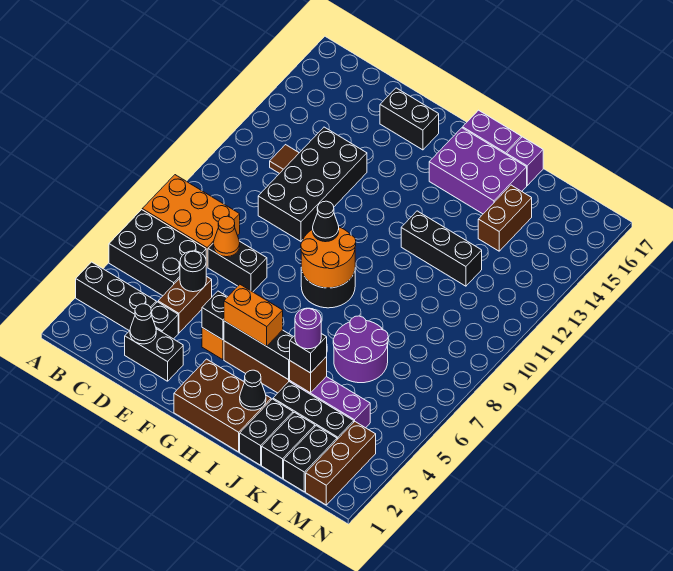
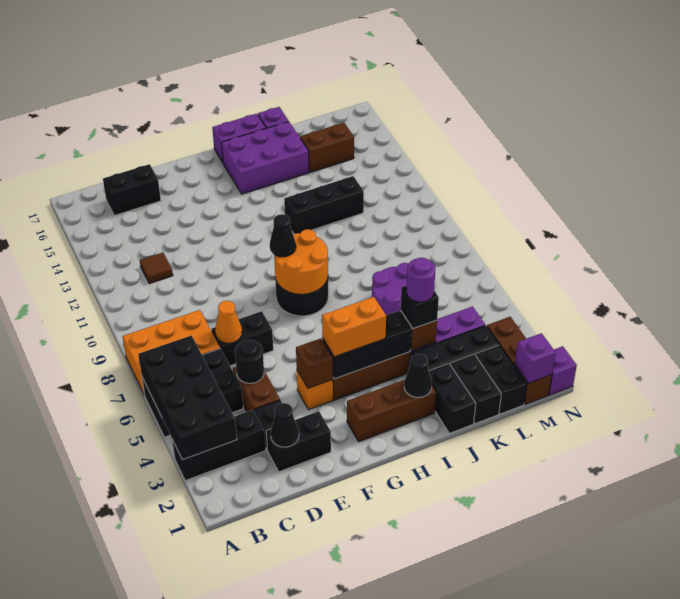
black 2x4 brick [258,127,367,241] -> black 2x4 brick moved to [138,336,237,460]
black 1x2 brick [380,88,439,150] -> black 1x2 brick moved to [103,164,161,216]
black 1x1 brick [202,291,227,340] -> brown 1x1 brick [296,338,333,388]
brown 2x3 brick [174,359,271,452] -> brown 1x3 brick [347,380,436,442]
brown 1x2 brick [478,185,532,251] -> brown 1x2 brick turned to [300,123,354,172]
none -> purple 1x1 brick [515,333,556,383]
none -> purple 1x1 brick [549,346,577,395]

